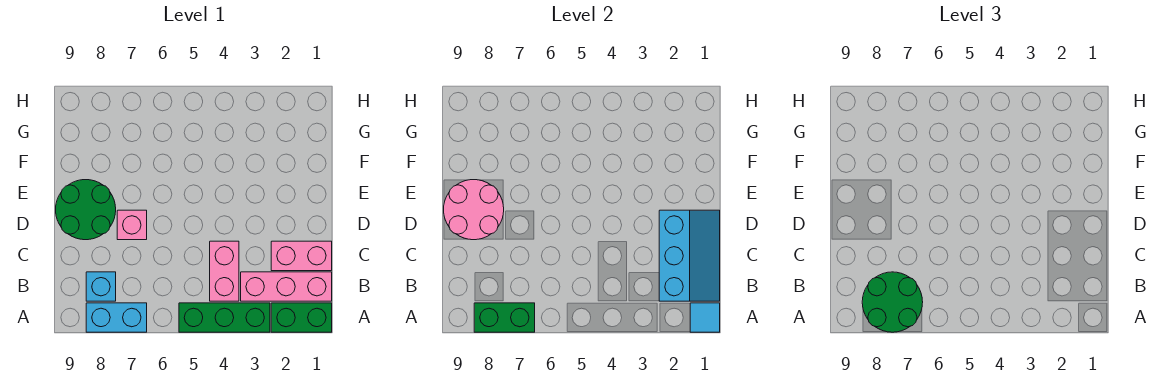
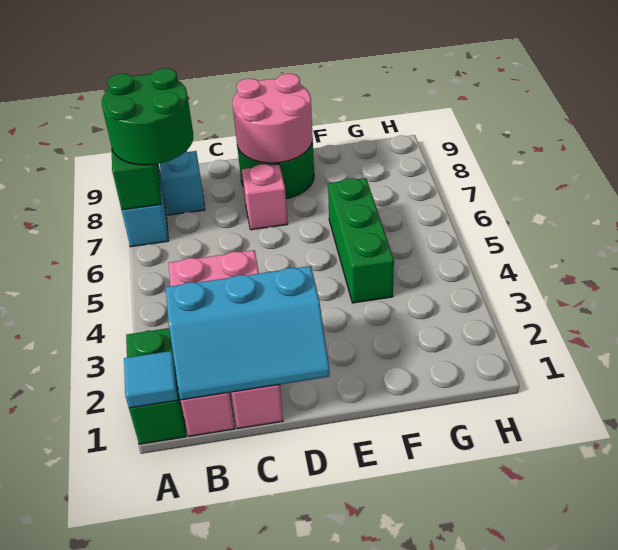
green 1x3 brick [179,303,270,332] -> green 1x3 brick moved to [328,178,394,303]

